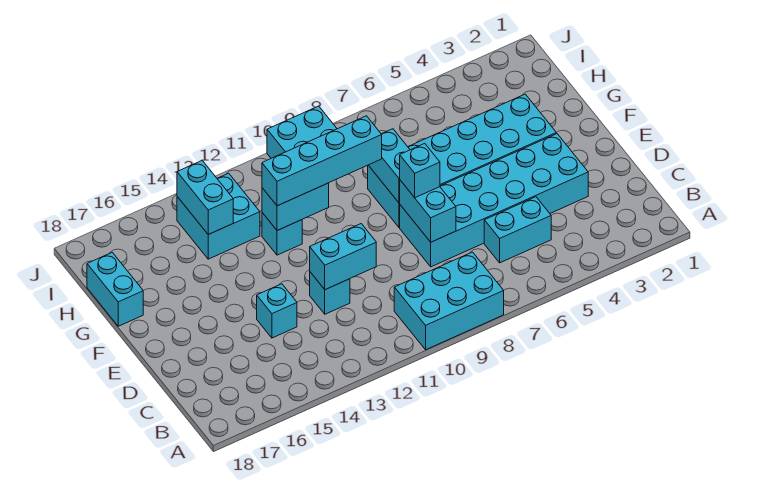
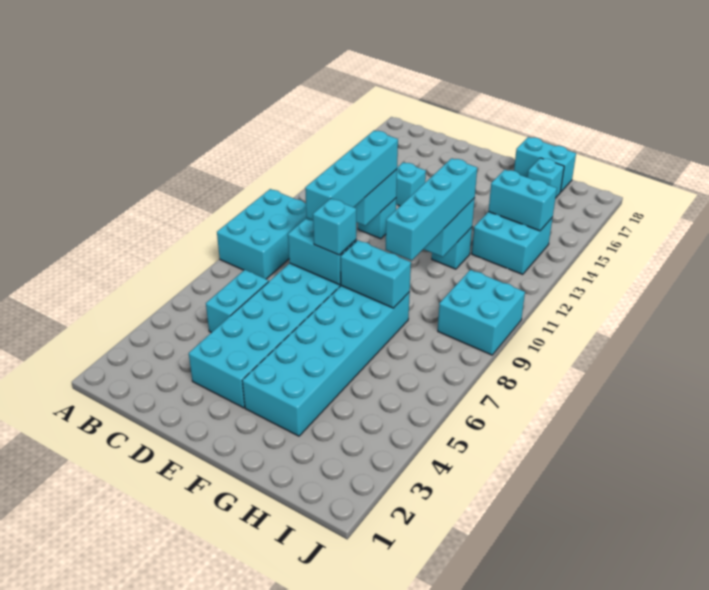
none -> cyan 1x4 brick [305,130,398,220]
none -> cyan 1x1 brick [528,158,564,197]

